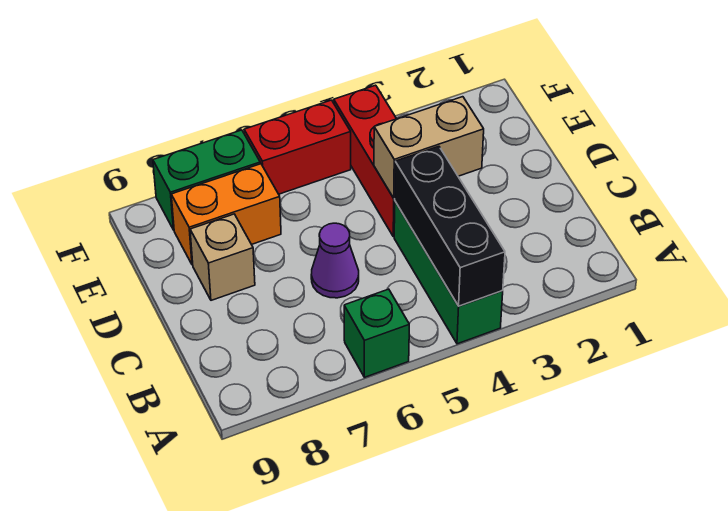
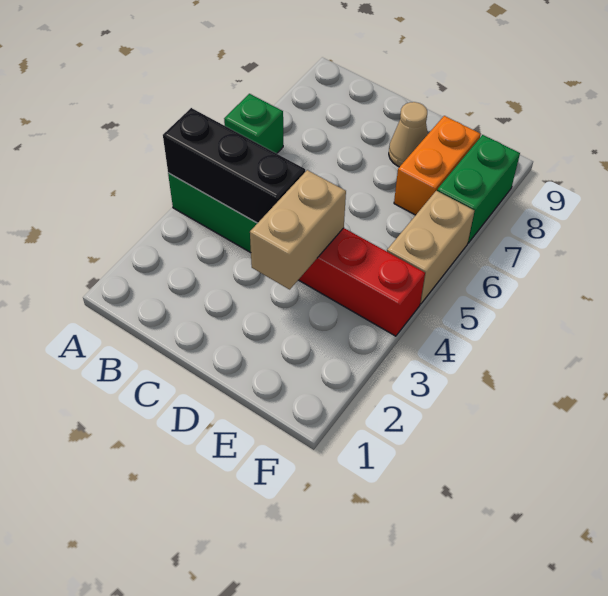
purple 1x1 cone [311,223,359,298] -> none
tan 1x1 brick [190,214,255,300] -> tan 1x1 cone [389,102,428,167]
red 1x2 brick [244,100,351,194] -> tan 1x2 brick [387,191,474,304]

